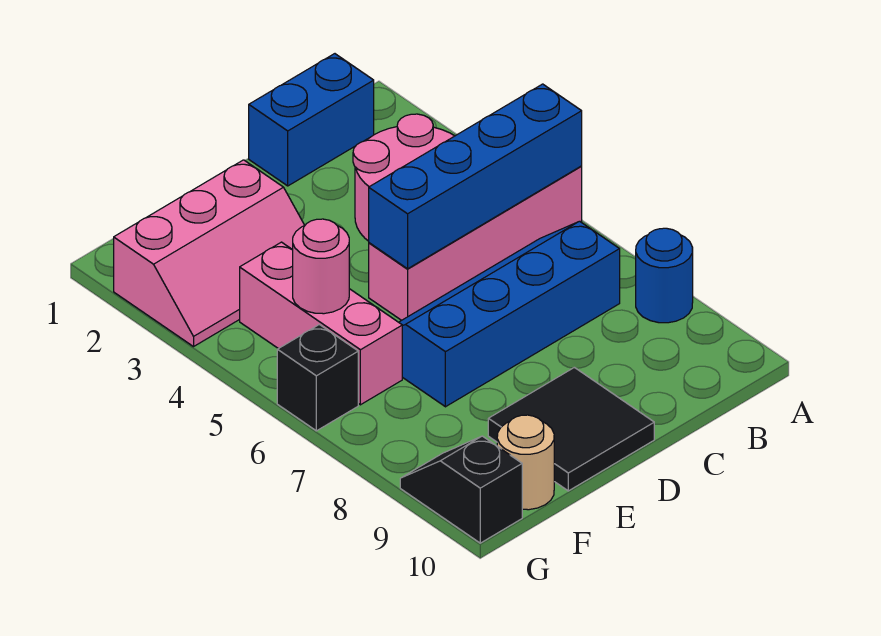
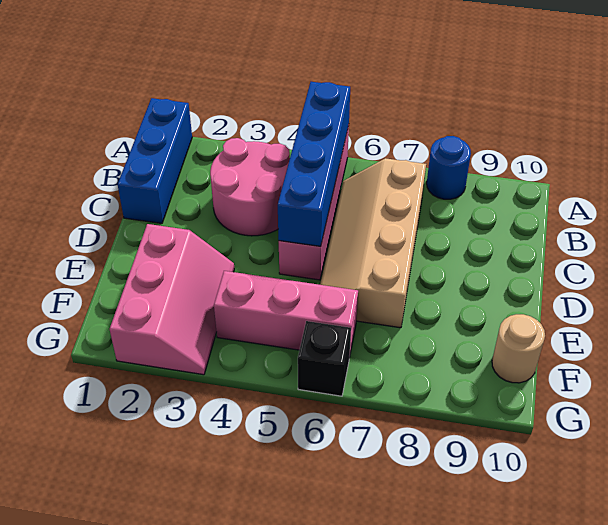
blue 1x2 brick [249,54,374,186] -> blue 1x3 brick [118,98,192,223]
blue 2x4 slope [399,221,620,407] -> tan 2x4 slope [320,158,426,328]
black 2x2 tile [488,367,654,491] -> none
pink 1x1 round brick [293,219,349,314] -> none
black 1x2 slope [400,436,522,543] -> none

